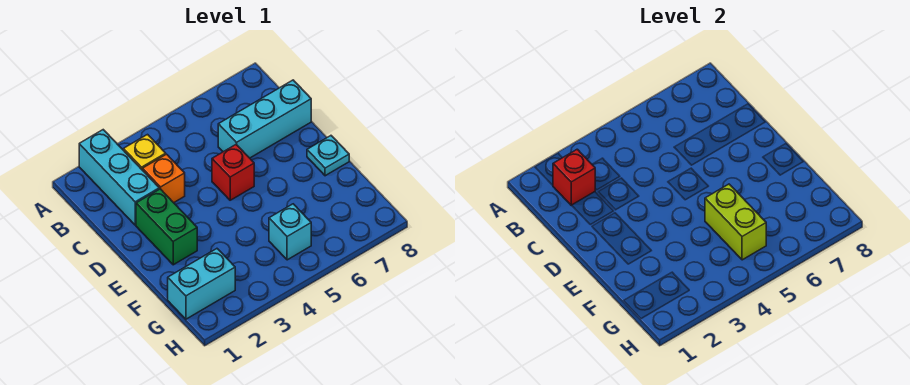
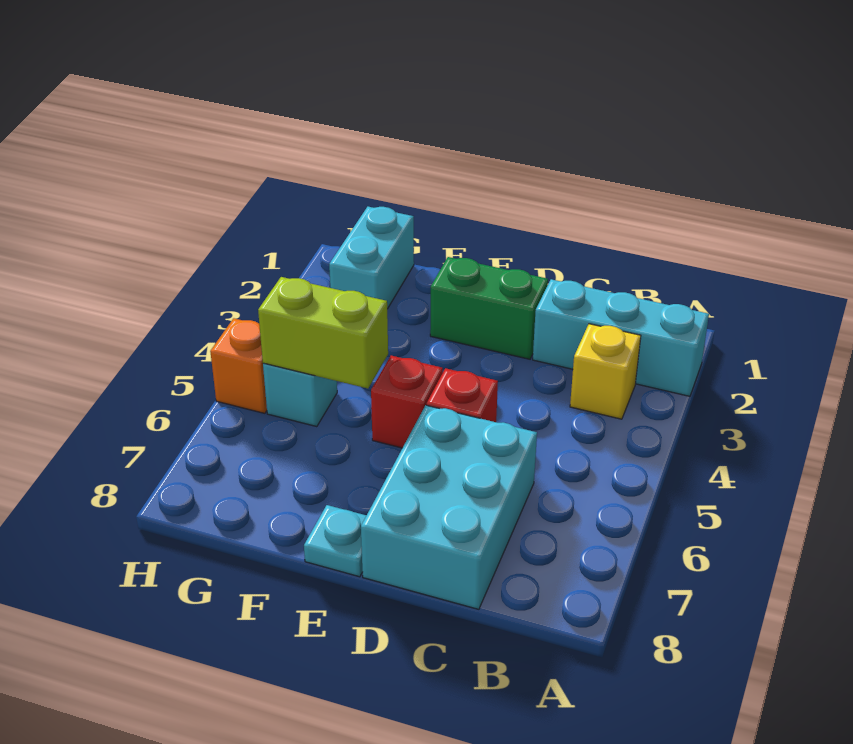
red 1x1 brick [553,149,595,205] -> red 1x1 brick moved to [371,356,443,448]
orange 1x1 brick [142,154,185,203] -> orange 1x1 brick moved to [210,318,267,413]
cyan 1x3 brick [218,80,311,158] -> cyan 2x3 brick [361,405,537,609]

